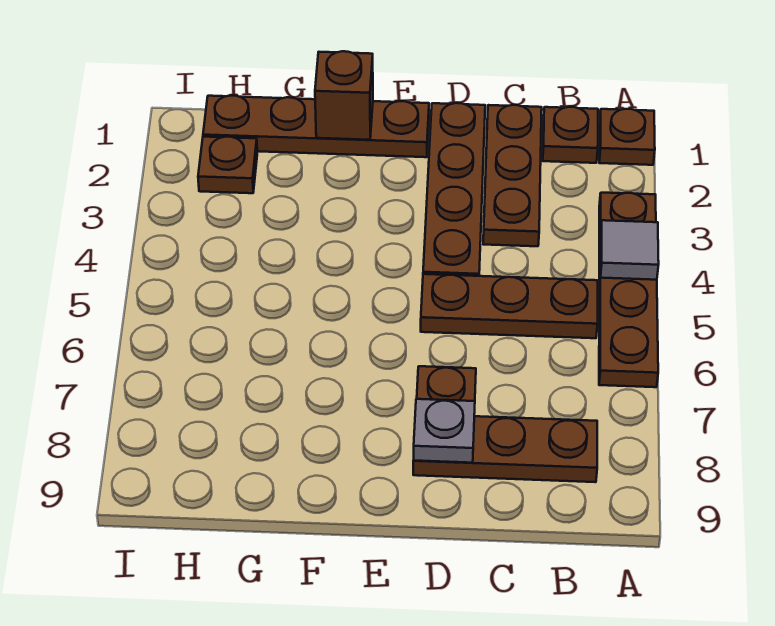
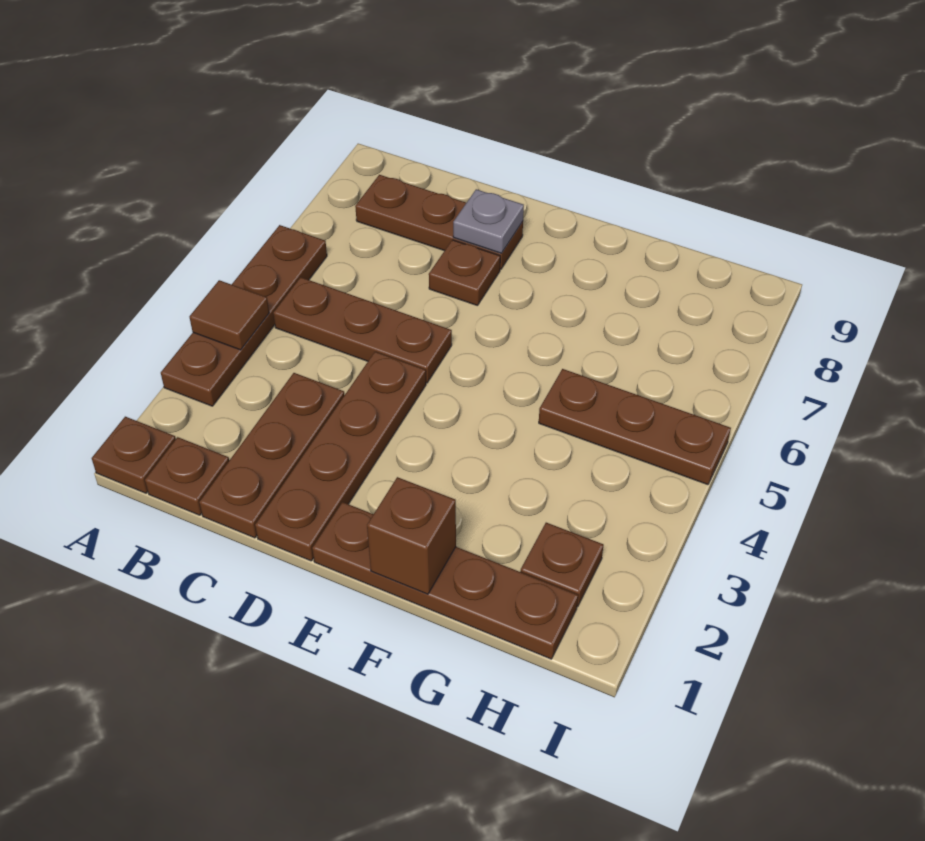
grey 1x1 tile [601,220,659,280] -> brown 1x1 tile [190,280,269,350]
none -> brown 1x3 plate [539,369,731,485]

